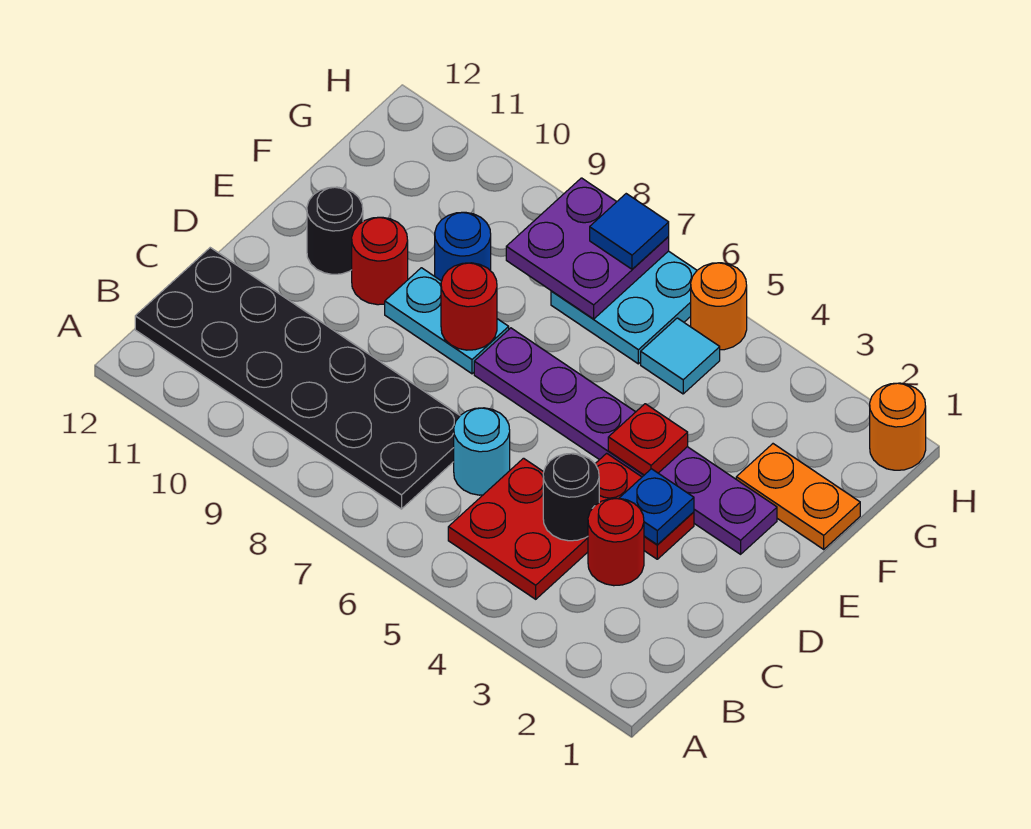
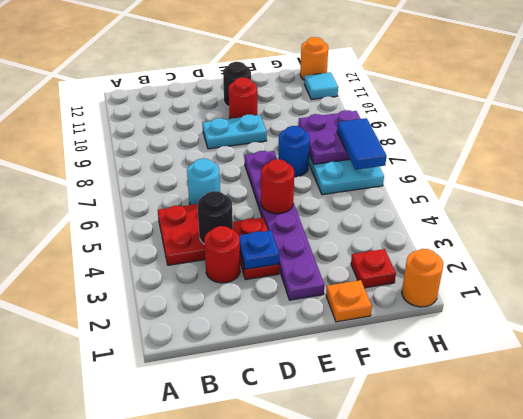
black 2x6 plate [135,248,460,509] -> none
red 1x1 plate [608,404,688,475] -> red 1x1 plate moved to [351,249,396,288]
cyan 1x2 plate [385,268,509,374] -> cyan 1x2 plate turned to [203,114,267,149]
red 1x1 round brick [441,263,497,350] -> red 1x1 round brick moved to [261,159,294,214]
orange 1x2 plate [736,444,860,549] -> orange 1x1 plate [326,280,372,322]
blue 1x1 round brick [435,212,491,281] -> blue 1x1 round brick moved to [278,126,310,177]
cyan 1x1 tile [641,318,720,394] -> cyan 1x1 tile moved to [304,72,338,100]
orange 1x1 round brick [691,263,747,350] -> orange 1x1 round brick moved to [300,37,328,80]
blue 1x1 tile [590,194,669,269] -> blue 1x2 tile [337,118,387,170]

